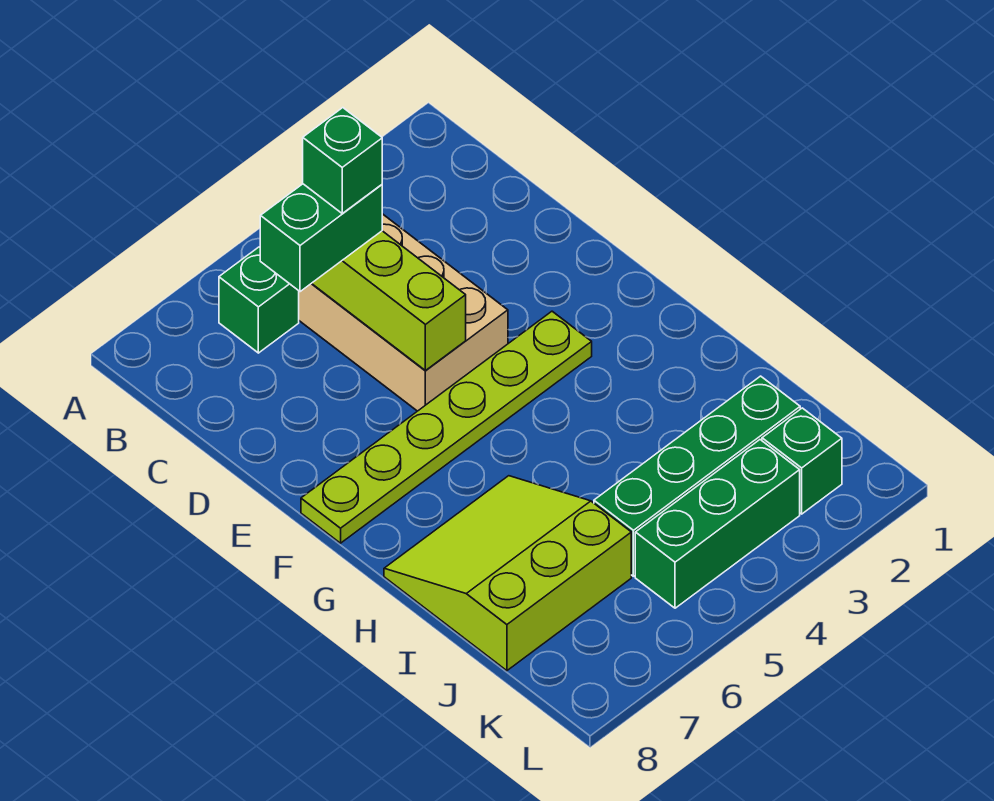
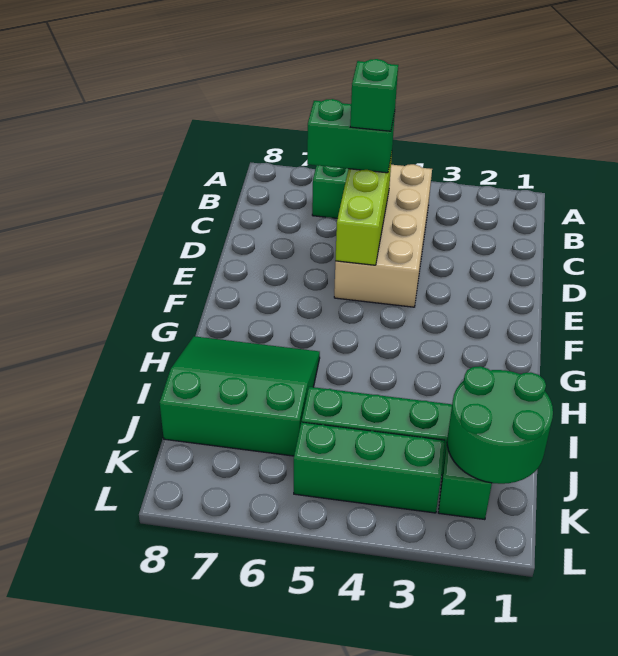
lime 1x6 plate [301,311,592,543] -> none
lime 3x3 slope [384,476,631,671] -> green 3x3 slope [160,336,320,456]
none -> green 2x2 round brick [447,366,553,484]

